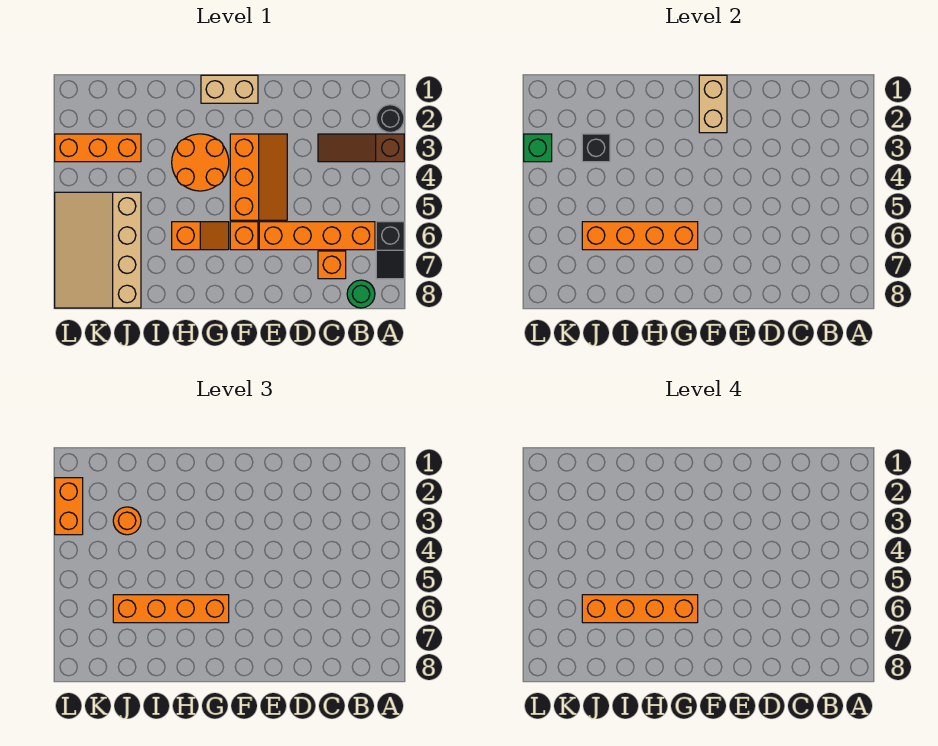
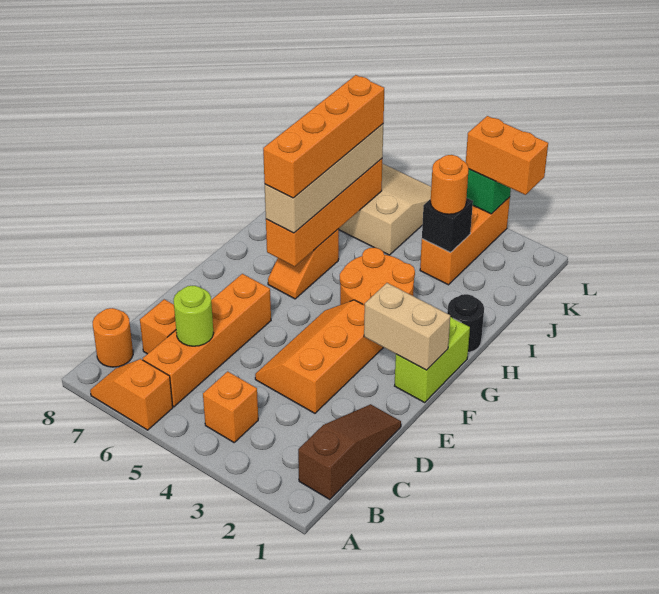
black 1x1 round brick [376,105,404,133] -> black 1x1 round brick moved to [447,294,484,352]
brown 1x3 slope [318,134,404,162] -> brown 1x3 slope moved to [298,404,401,500]
black 1x2 slope [376,222,404,279] -> orange 1x2 slope [90,359,173,430]
green 1x1 round brick [347,280,375,308] -> orange 1x1 round brick [93,308,133,367]
none -> lime 1x1 round brick [173,286,214,346]
orange 2x3 slope [230,134,287,220] -> orange 2x3 slope turned to [255,300,383,413]
tan 1x2 brick [201,75,258,103] -> lime 1x2 brick [395,317,470,402]
orange 1x1 brick [230,222,258,250] -> orange 1x1 brick moved to [203,371,258,442]
orange 1x4 brick [113,595,229,623] -> tan 1x4 brick [265,124,383,233]

